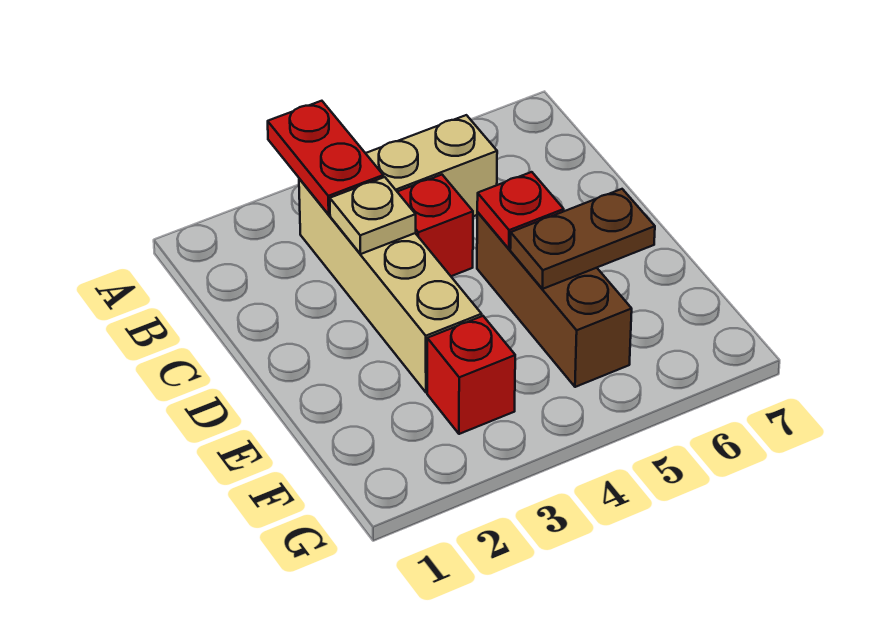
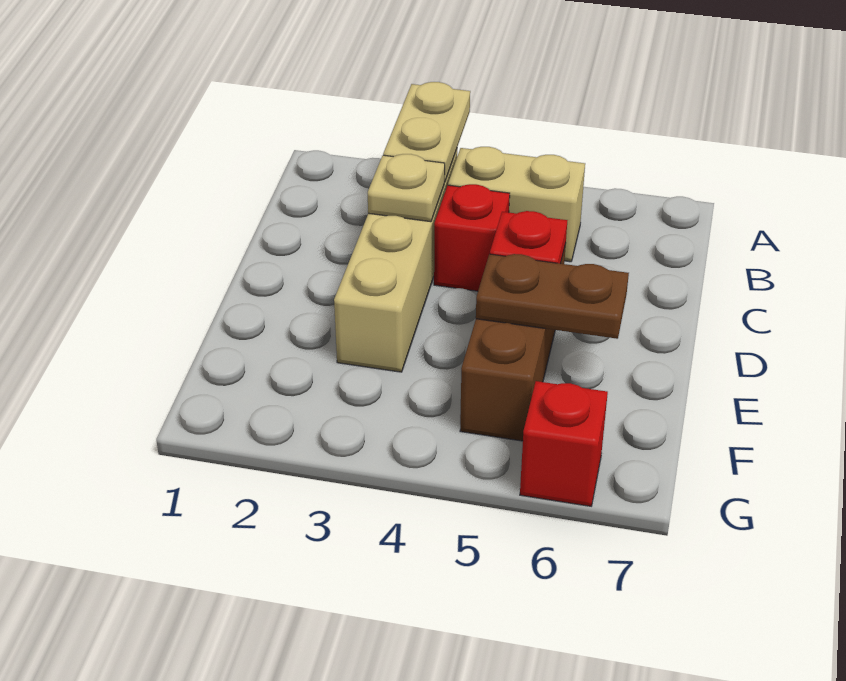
red 1x2 plate [268,101,383,214] -> tan 1x2 plate [383,82,470,182]
red 1x1 brick [427,316,515,434] -> red 1x1 brick moved to [520,381,608,506]

